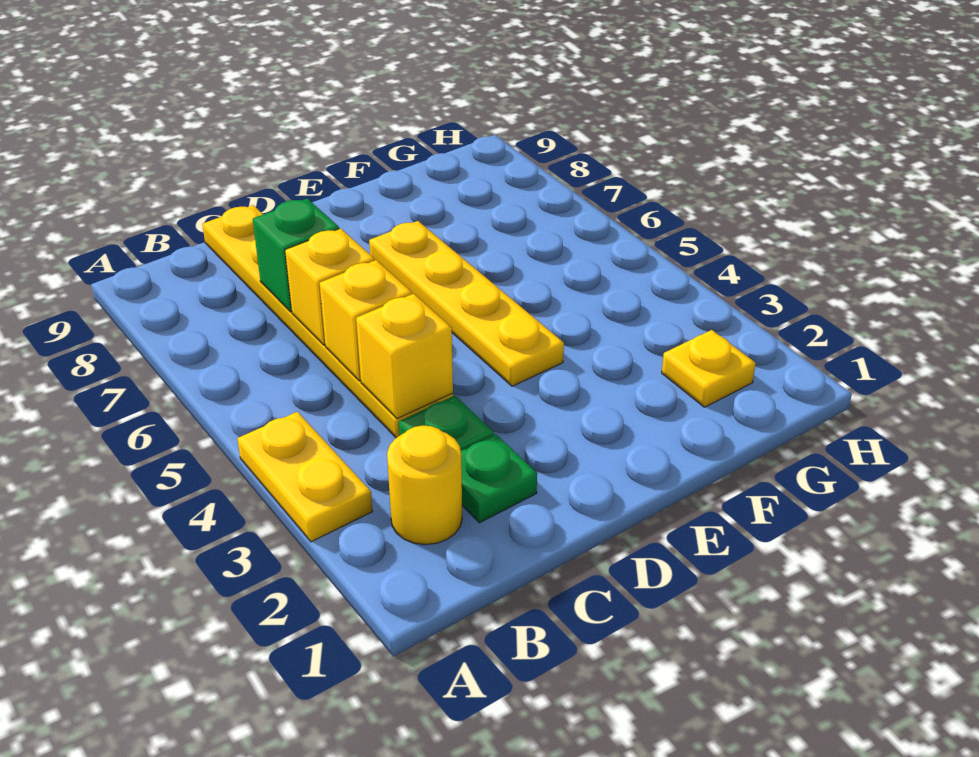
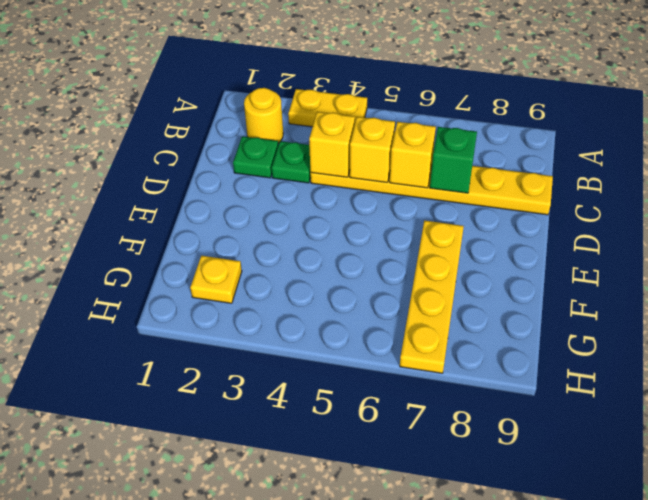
yellow 1x4 plate [369,221,564,386] -> yellow 1x4 plate turned to [400,220,464,373]

